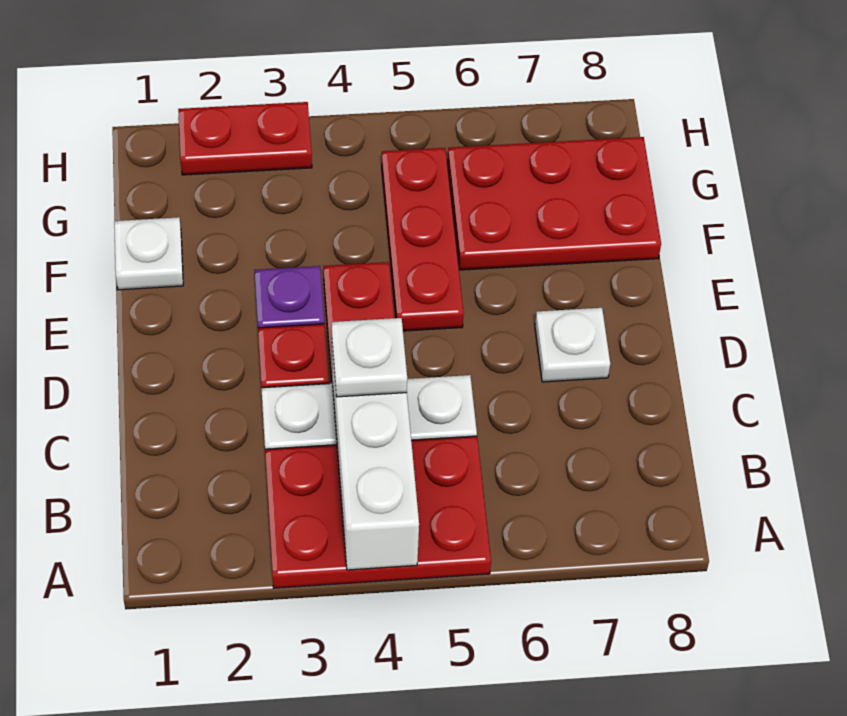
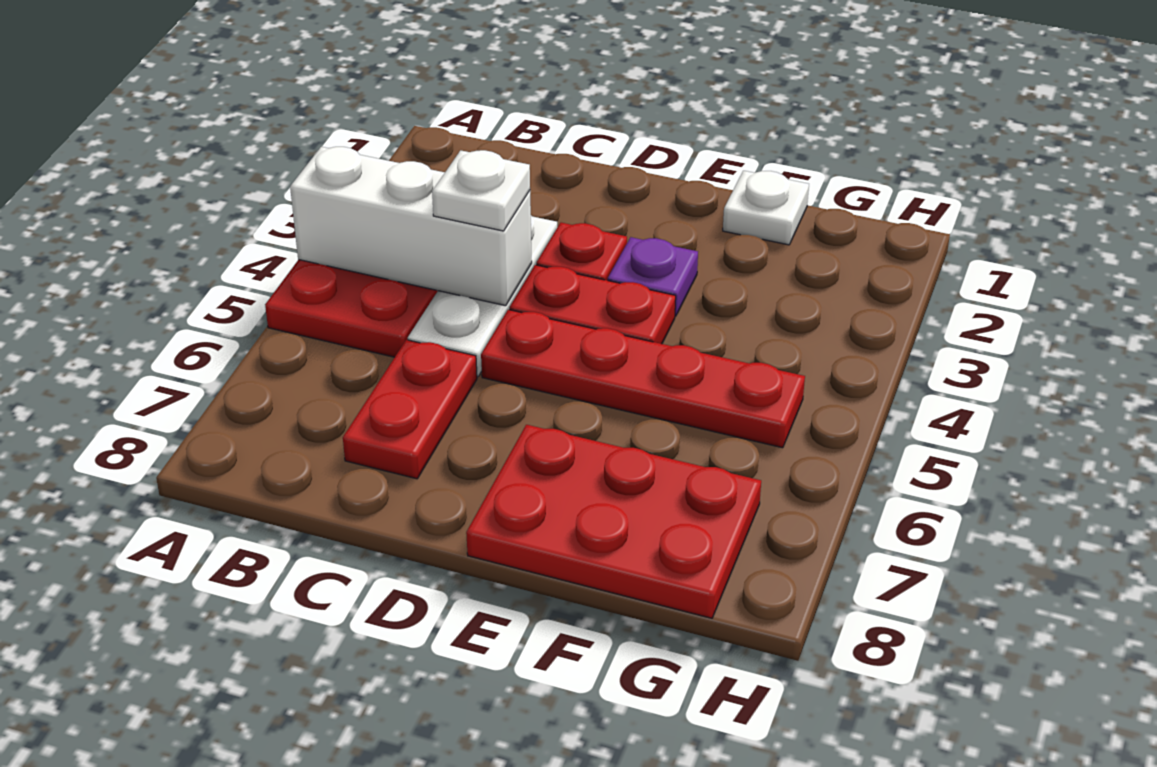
white 1x1 plate [535,308,610,382] -> none
red 1x3 plate [382,148,464,331] -> red 1x4 plate [481,310,805,448]
red 2x3 plate [448,137,661,270] -> red 2x3 plate turned to [466,425,761,618]
red 1x2 plate [178,102,312,175] -> red 1x2 plate moved to [343,340,477,479]

